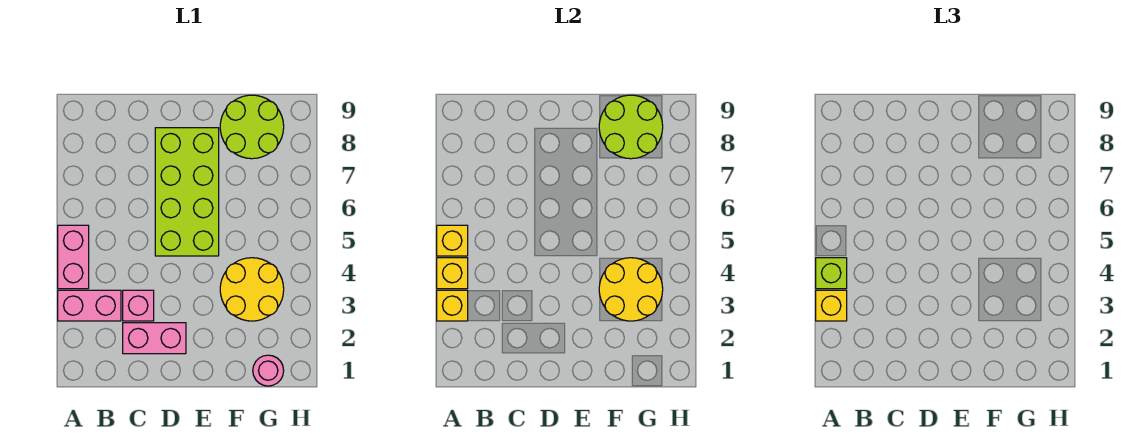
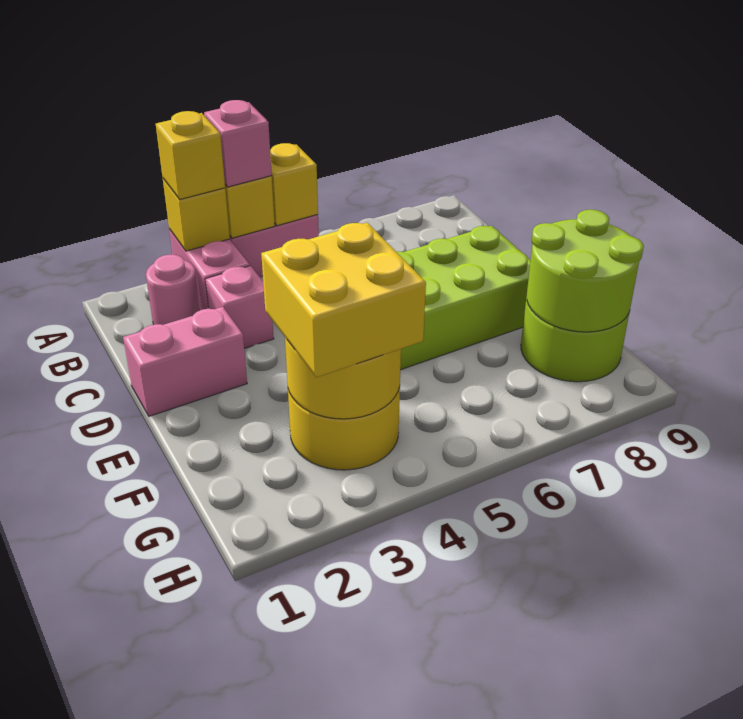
lime 1x1 brick [816,258,847,289] -> pink 1x1 brick [204,100,272,187]
pink 1x2 brick [123,323,186,354] -> pink 1x2 brick turned to [123,307,247,416]
none -> yellow 2x2 brick [261,223,426,377]
pink 1x1 round brick [253,355,284,386] -> pink 1x1 round brick moved to [146,255,200,325]

